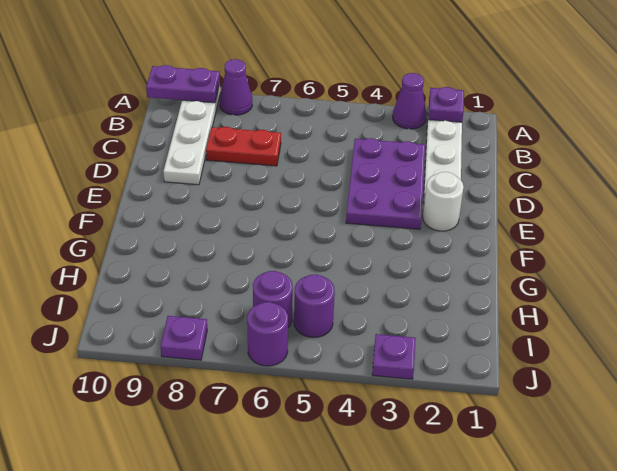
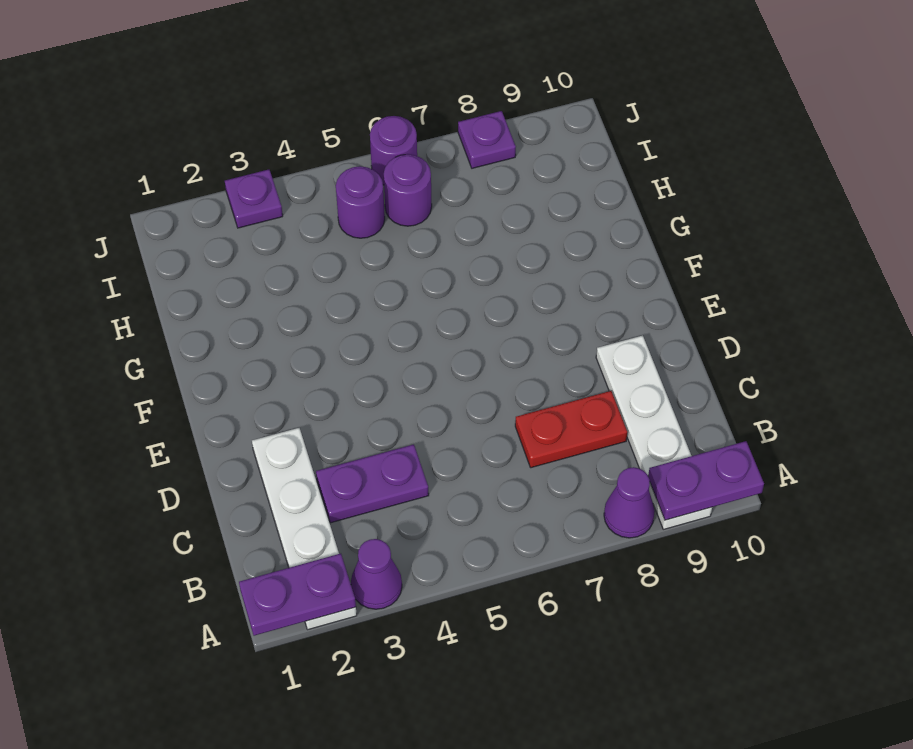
purple 1x1 plate [428,87,464,122] -> purple 1x2 plate [239,554,356,636]
purple 2x3 plate [346,138,425,229] -> purple 1x2 plate [316,444,429,523]
white 1x1 round brick [423,172,464,231] -> none

